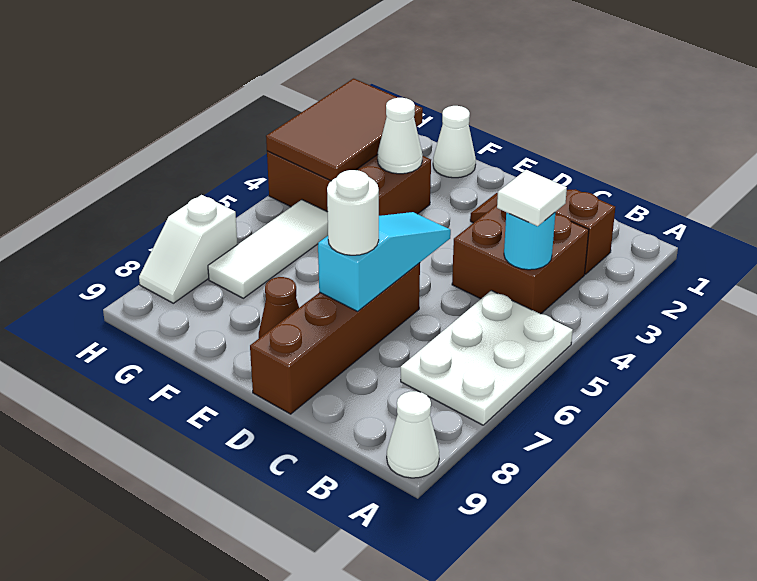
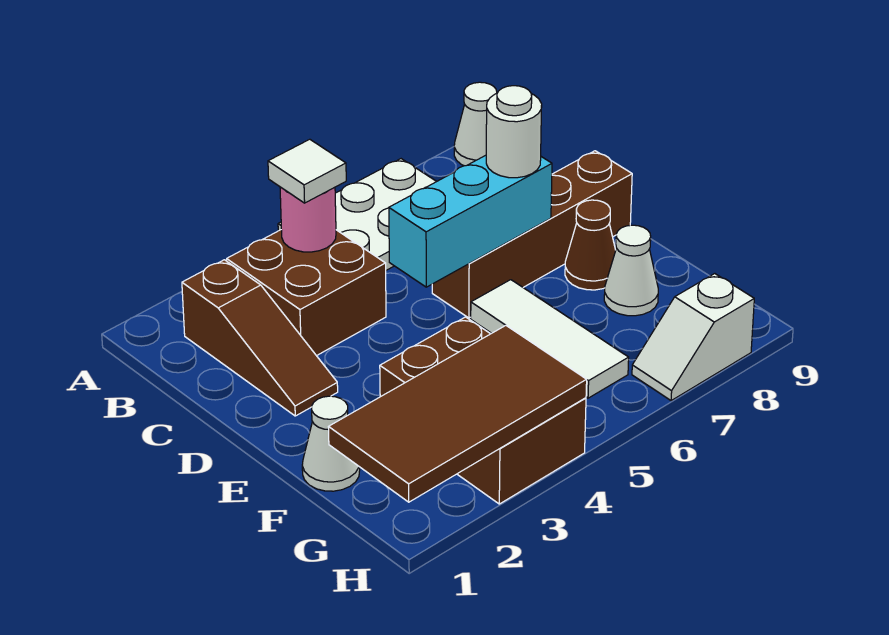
cyan 1x1 round brick [504,213,555,270] -> pink 1x1 round brick [280,187,336,252]
cyan 1x3 slope [318,212,451,311] -> cyan 1x3 brick [389,155,552,287]
white 1x1 cone [378,98,422,174] -> white 1x1 cone moved to [604,225,658,316]
brown 2x3 tile [266,79,423,181] -> brown 2x4 tile [329,326,587,502]
white 1x3 tile [208,200,328,298] -> white 1x3 tile turned to [471,280,629,398]
white 1x2 slope [139,195,238,303] -> white 1x2 slope turned to [632,274,754,401]

